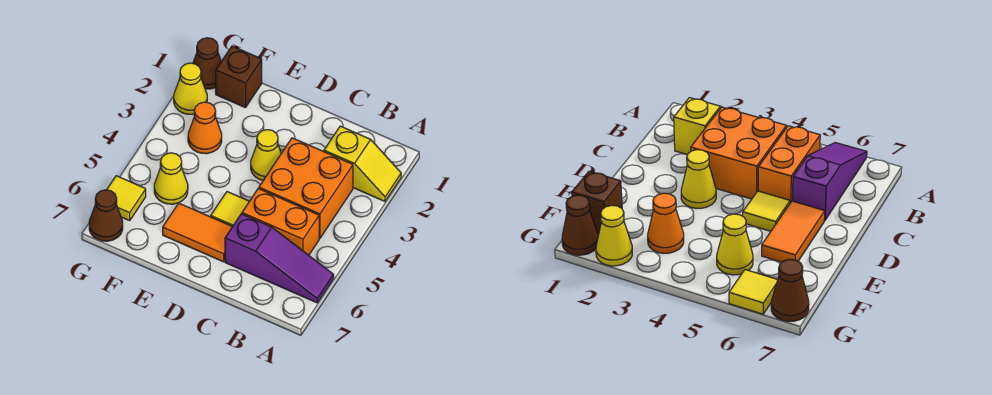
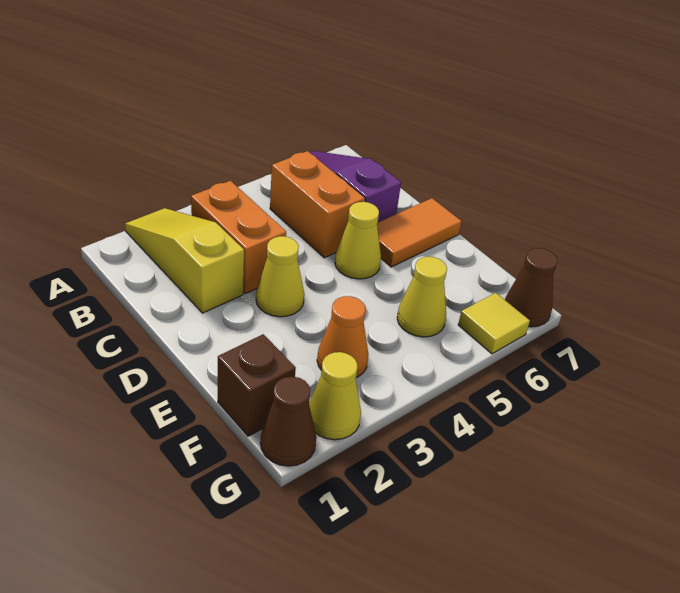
yellow 1x2 slope [324,126,401,201] -> yellow 1x3 slope [125,208,244,313]
orange 2x2 brick [259,138,353,238] -> orange 1x2 brick [191,181,286,294]
yellow 1x1 tile [211,192,249,227] -> yellow 1x1 cone [335,202,381,279]
orange 1x2 tile [163,203,232,262] -> orange 1x2 tile turned to [377,198,461,267]

